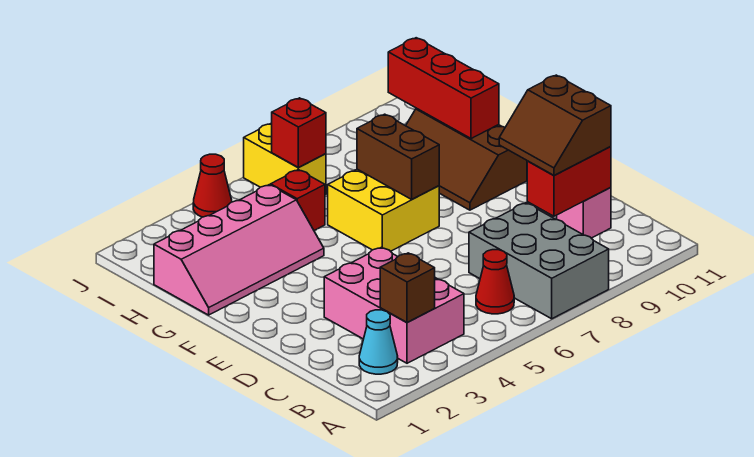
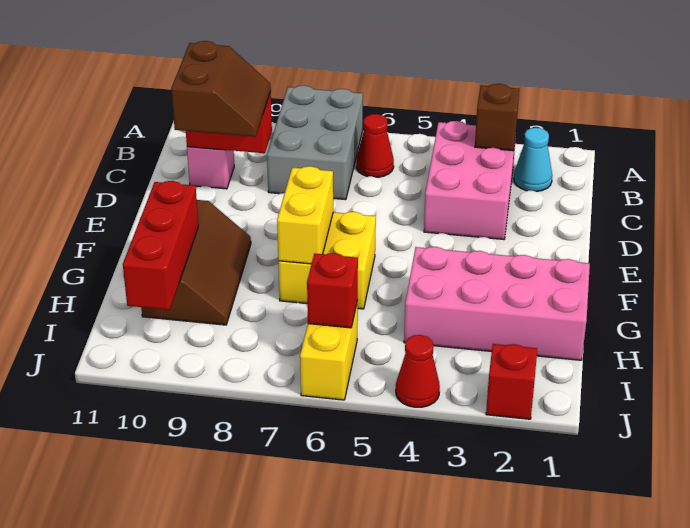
brown 1x2 brick [357,114,439,199] -> yellow 1x2 brick [277,166,333,264]
pink 2x4 slope [154,185,324,315] -> pink 2x4 brick [404,247,590,360]
red 1x1 brick [271,170,325,230] -> red 1x1 brick moved to [486,344,537,419]

